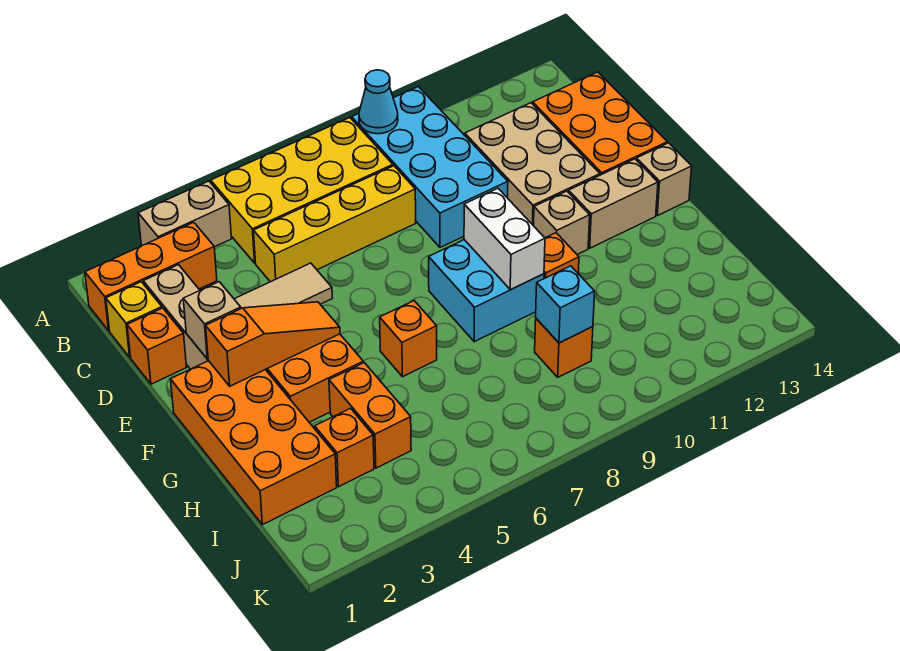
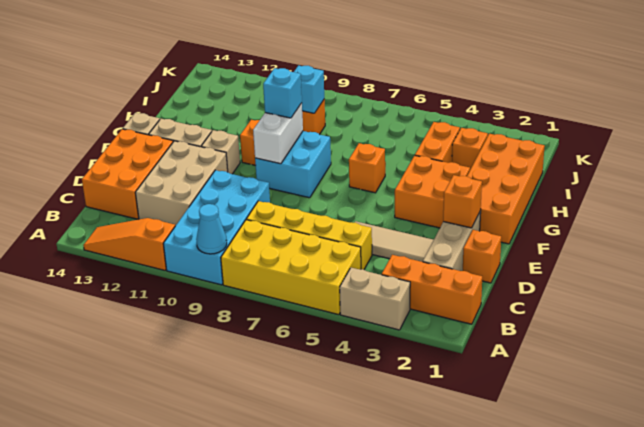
yellow 1x1 brick [106,282,162,357] -> none
tan 1x1 brick [183,282,241,359] -> orange 1x1 brick [443,175,482,228]
orange 1x3 slope [206,302,340,386] -> orange 1x3 slope moved to [83,218,175,270]
none -> cyan 1x1 brick [263,68,302,118]

